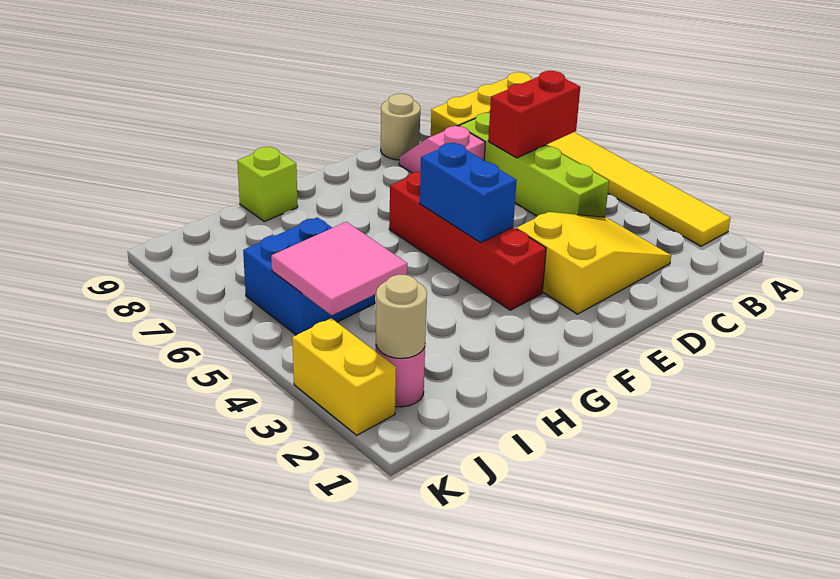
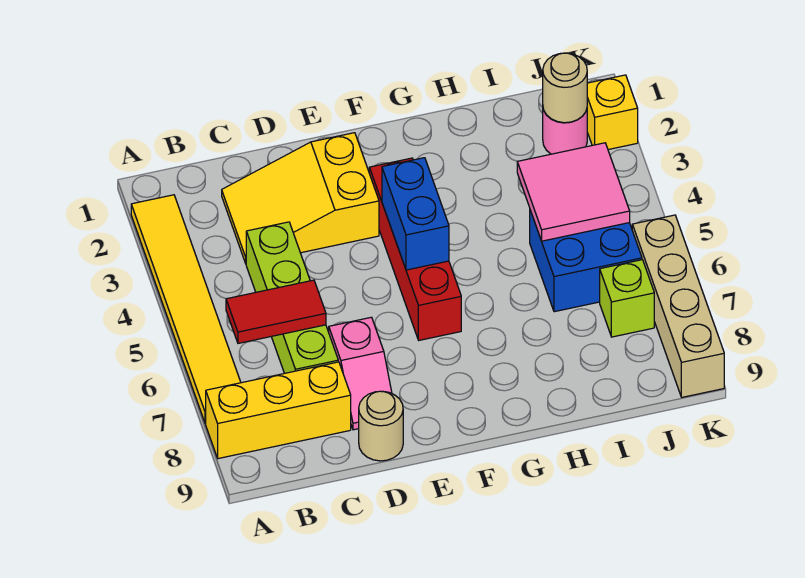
red 1x2 brick [488,71,580,158] -> red 1x2 tile [226,280,326,343]
lime 1x1 brick [237,147,298,222] -> lime 1x1 brick moved to [600,260,654,337]
yellow 1x2 brick [292,318,396,435] -> yellow 1x1 brick [587,75,638,150]
none -> tan 1x4 brick [632,215,724,397]

